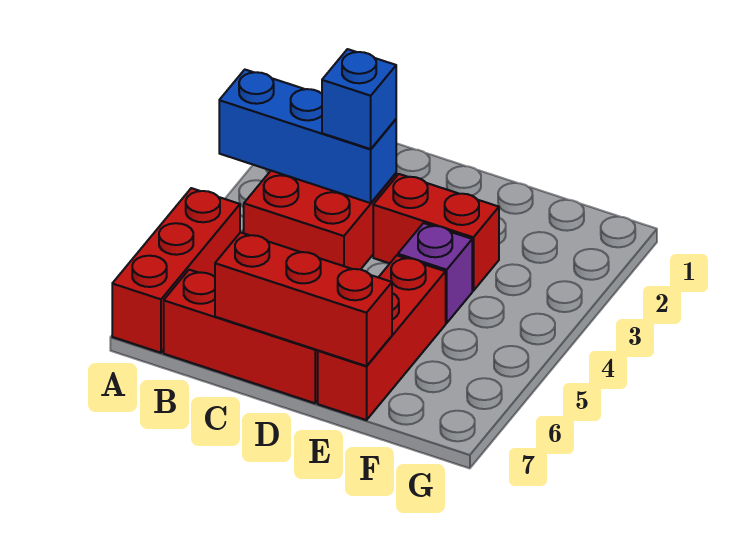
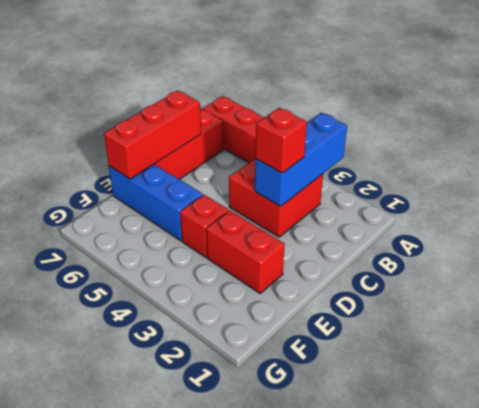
blue 1x1 brick [322,49,396,149] -> red 1x1 brick [255,108,307,173]
red 1x2 brick [373,174,499,291] -> red 1x2 brick turned to [206,211,285,293]
purple 1x1 brick [398,223,472,323] -> red 1x1 brick [180,195,229,257]
red 1x3 brick [318,256,446,420] -> blue 1x3 brick [109,164,203,241]

